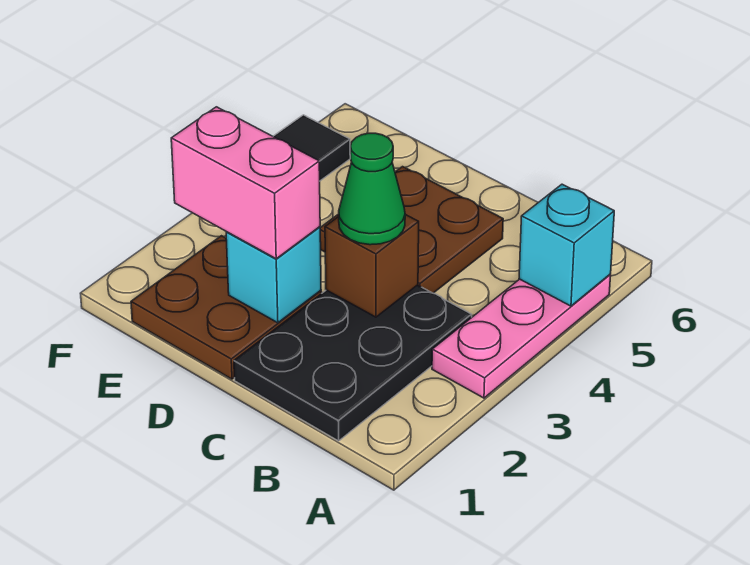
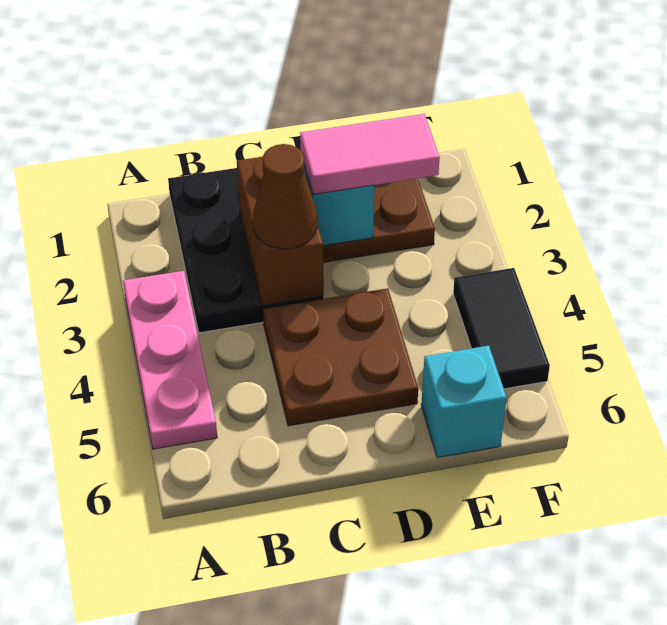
cyan 1x1 brick [519,184,614,306] -> cyan 1x1 brick moved to [421,346,507,458]
brown 1x1 brick [325,214,419,317] -> brown 1x2 brick [237,156,324,306]
green 1x1 cone [339,133,405,245] -> brown 1x1 cone [253,144,317,249]
pink 1x2 brick [171,107,320,259] -> pink 1x2 tile [300,114,440,194]

